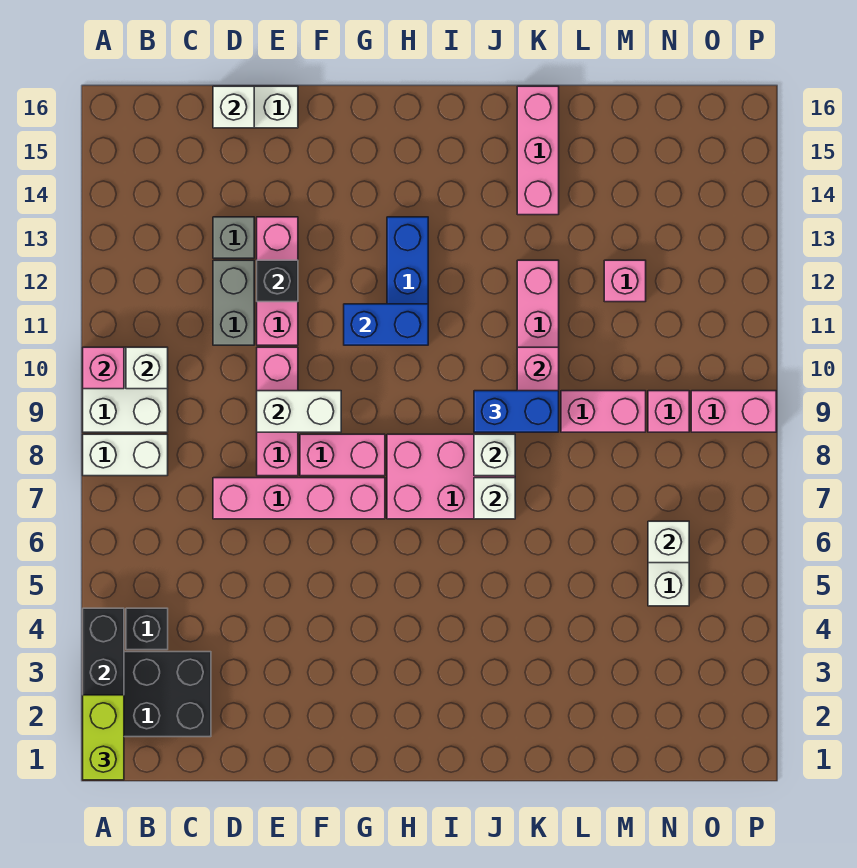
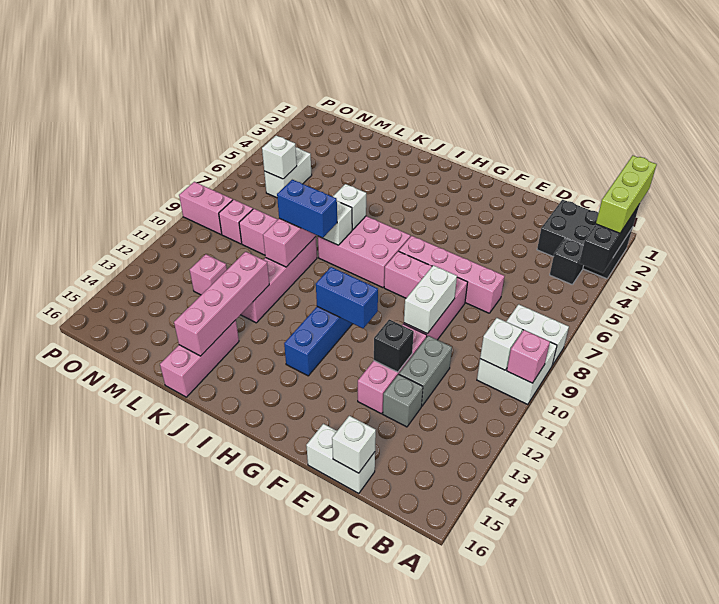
lime 1x2 brick [83,695,124,780] -> lime 1x3 brick [596,156,657,233]
white 1x2 brick [257,391,341,432] -> white 1x2 brick turned to [404,265,457,334]
none -> pink 1x4 brick [174,252,269,356]

